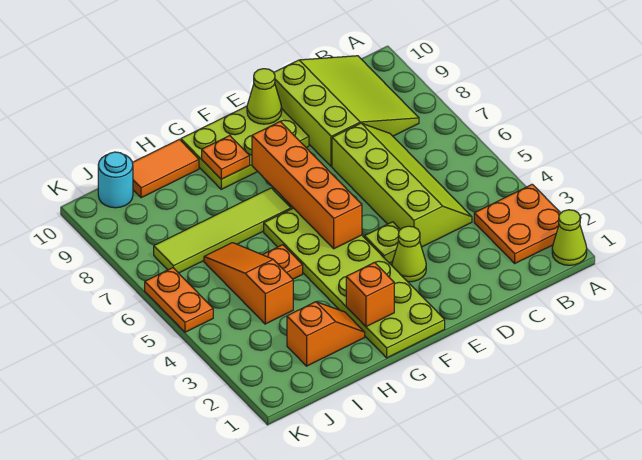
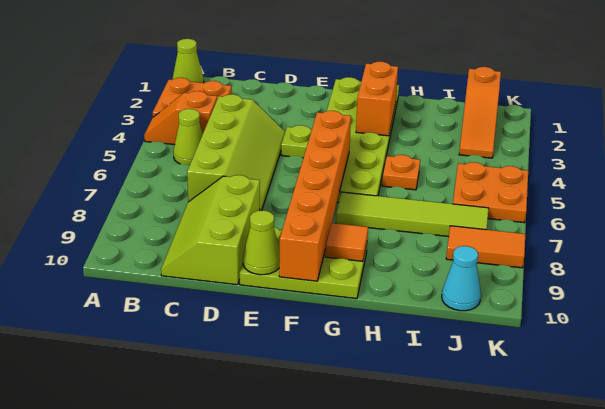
lime 3x3 slope [274,56,419,167] -> lime 2x3 slope [161,175,260,285]
lime 2x4 slope [332,123,472,247] -> lime 2x4 slope turned to [187,94,285,211]
lime 1x1 cone [392,226,426,282] -> lime 1x1 cone moved to [173,109,203,165]
orange 1x4 brick [252,122,362,249] -> orange 1x6 brick [279,111,351,281]
orange 1x1 brick [346,263,394,327] -> orange 1x2 brick [356,62,398,136]
orange 1x1 plate [202,136,250,179] -> orange 1x1 tile [325,223,368,261]
orange 1x2 slope [287,302,365,366] -> orange 1x2 slope moved to [144,91,217,145]
orange 1x2 tile [132,139,199,198] -> orange 1x2 tile moved to [446,226,525,268]
orange 1x3 slope [204,243,293,324] -> orange 1x3 slope moved to [459,67,501,158]
cyan 1x1 round brick [98,152,133,208] -> cyan 1x1 cone [442,246,481,311]
orange 1x2 plate [145,268,213,332] -> orange 2x2 plate [453,162,528,223]

